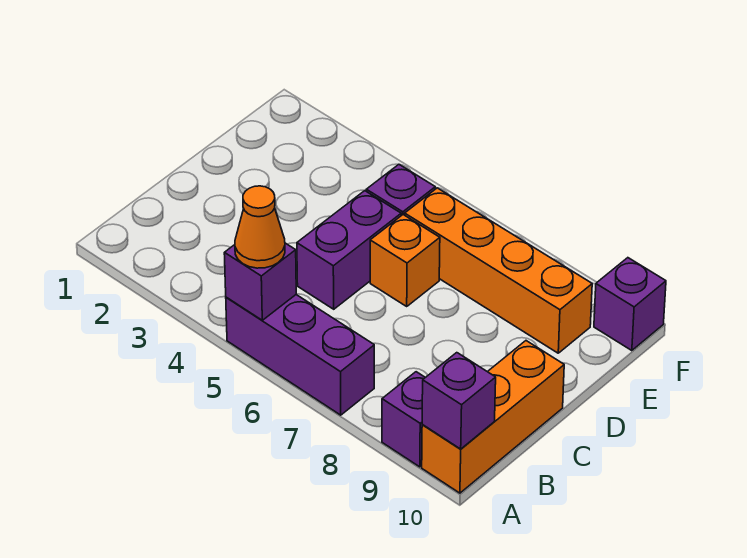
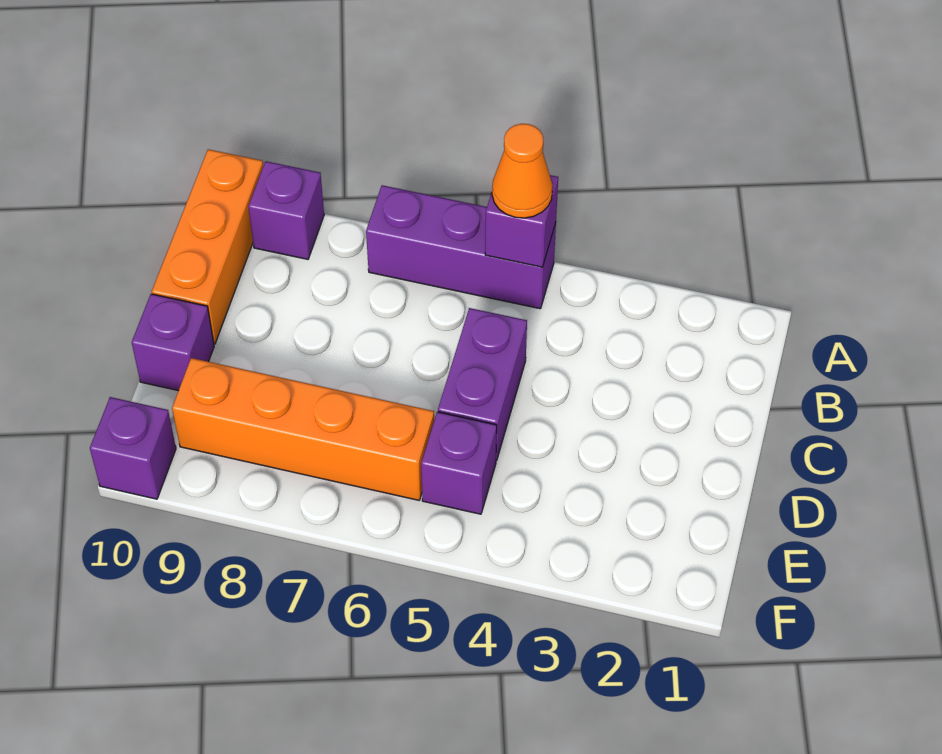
purple 1x1 brick [422,353,496,449] -> purple 1x1 brick moved to [132,294,214,391]
orange 1x1 brick [370,215,440,306] -> none

